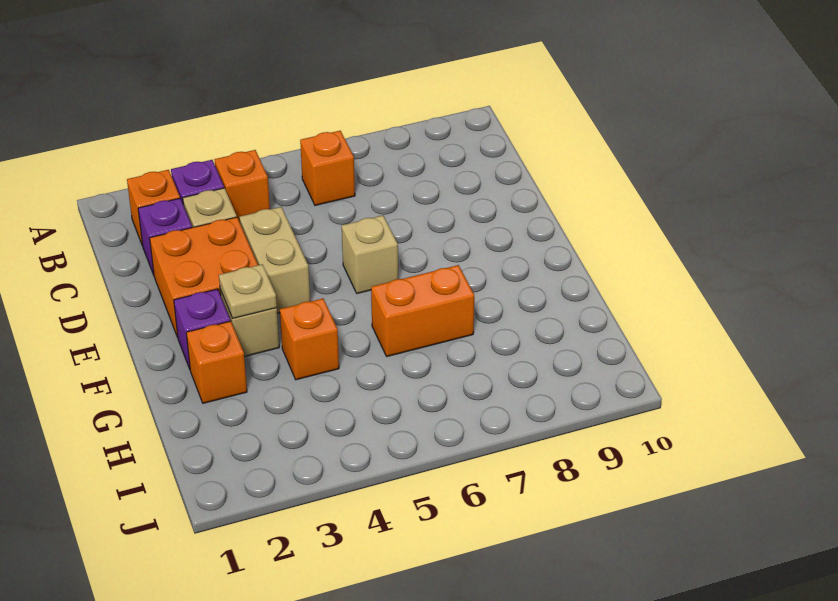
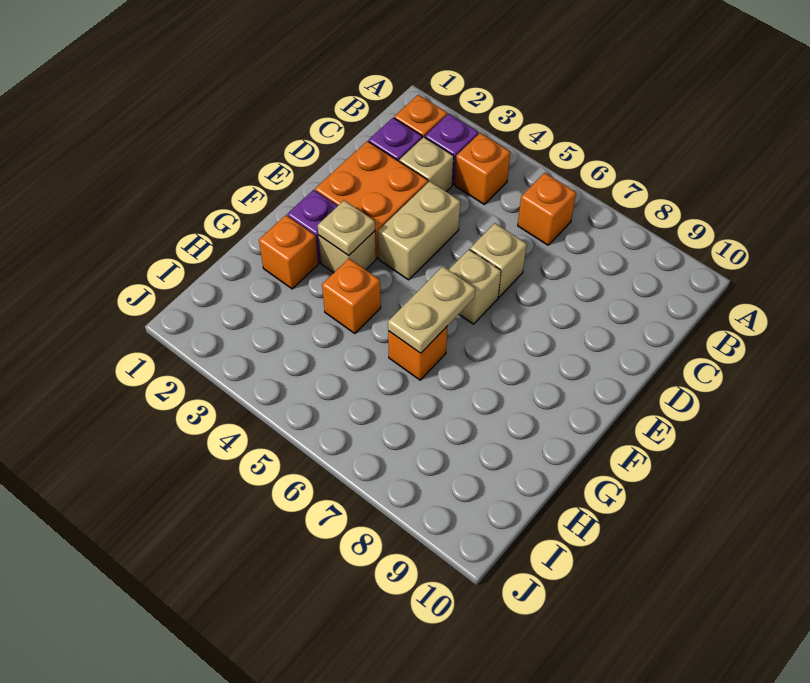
none -> tan 1x1 brick [470,223,527,297]
none -> tan 1x2 plate [388,266,475,353]
orange 1x2 brick [371,265,474,356] -> orange 1x1 brick [388,327,447,380]

